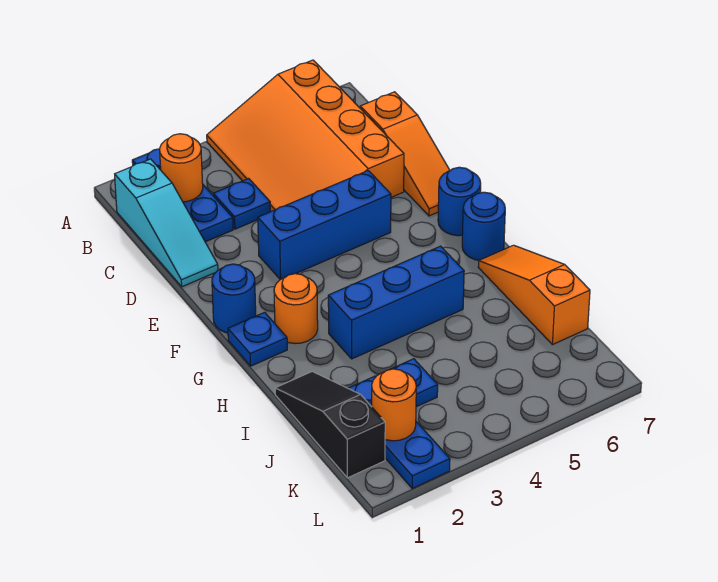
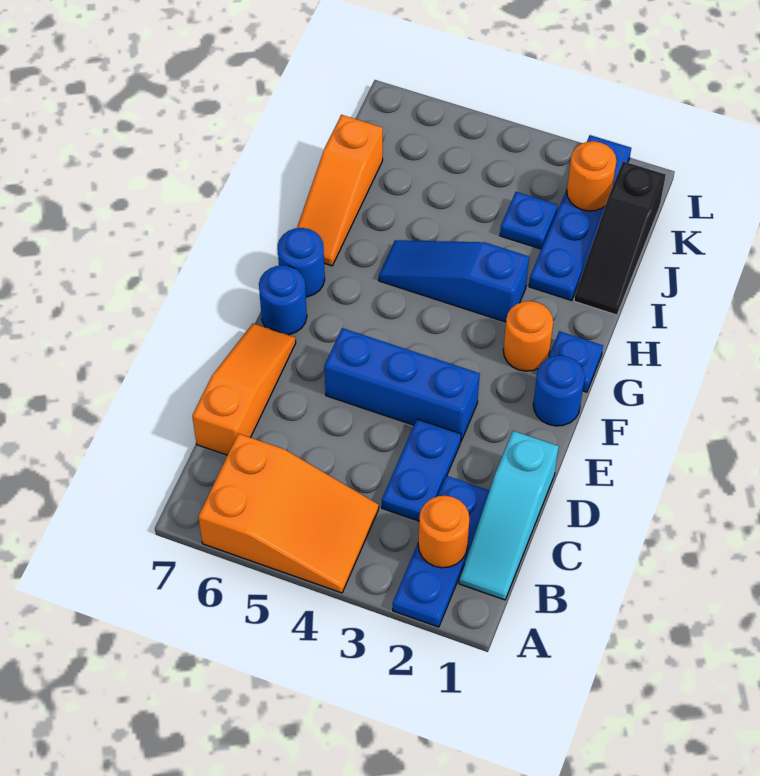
orange 3x4 slope [207,60,404,212] -> orange 2x3 slope [198,434,379,593]
cyan 1x3 slope [115,159,218,287] -> cyan 1x3 slope turned to [459,431,559,600]
blue 1x1 plate [213,179,270,229] -> blue 1x2 plate [382,419,461,521]
blue 1x3 brick [328,246,464,359] -> blue 1x3 slope [379,240,529,322]
blue 1x3 plate [348,376,450,488] -> blue 1x4 plate [529,135,631,301]

